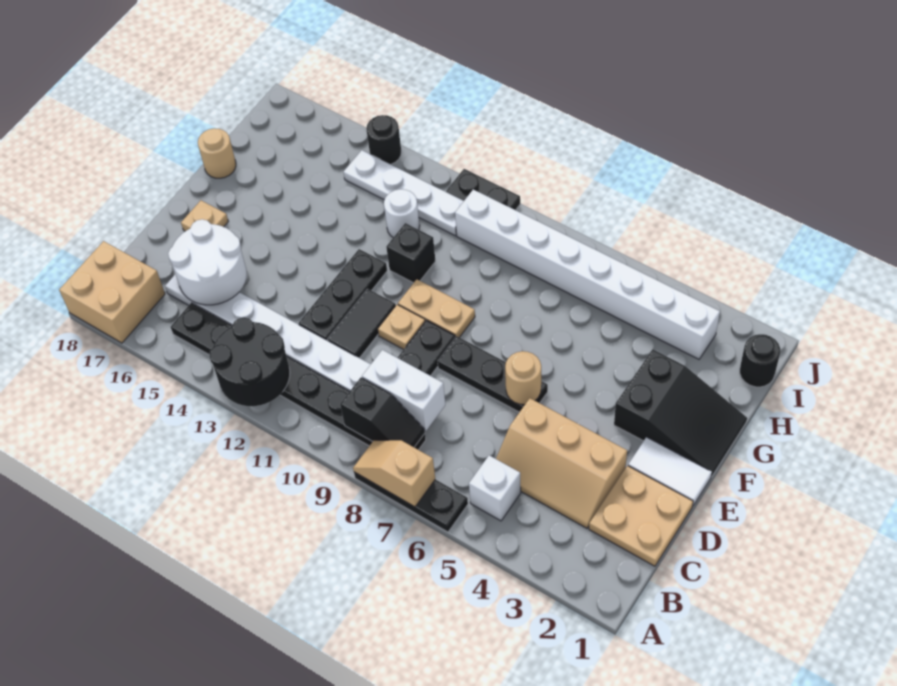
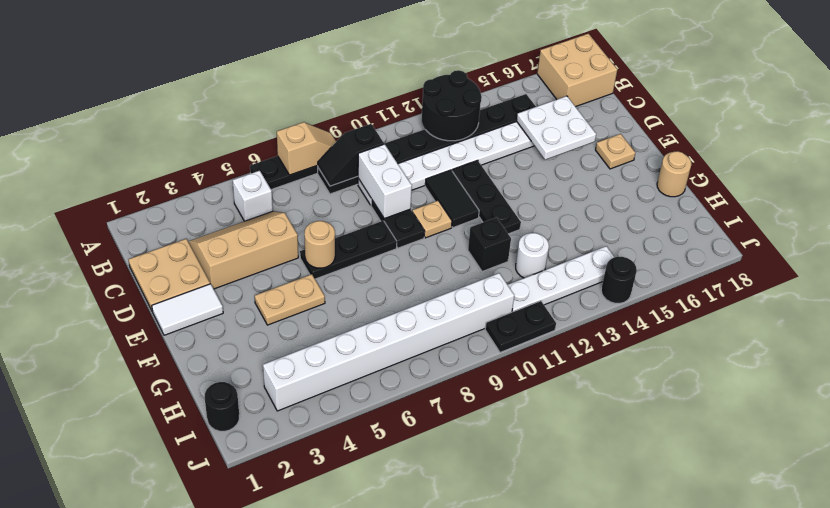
white 1x2 brick [362,350,445,431] -> white 1x2 brick turned to [358,144,412,219]
white 2x2 round brick [168,219,247,305] -> white 2x2 plate [517,96,596,160]
black 2x3 slope [614,350,747,477] -> none
tan 1x2 plate [398,279,475,337] -> tan 1x2 plate moved to [255,274,325,325]

